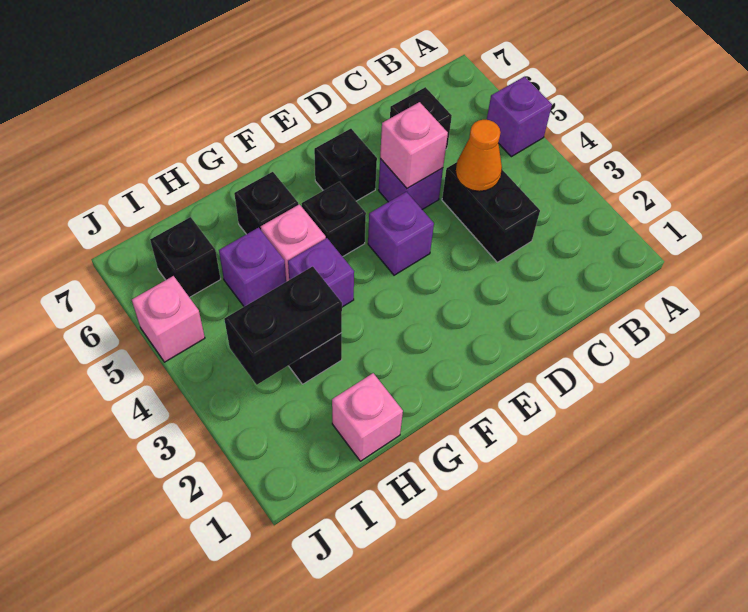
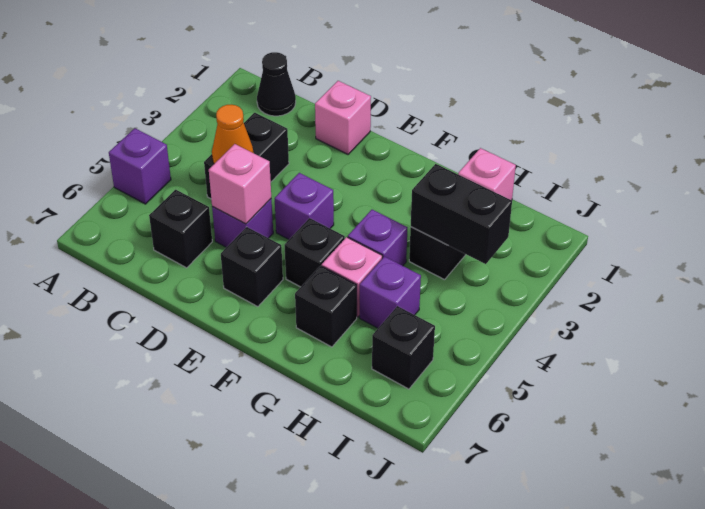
none -> black 1x1 cone [257,52,296,116]
pink 1x1 brick [132,276,205,362] -> pink 1x1 brick moved to [315,81,371,154]

